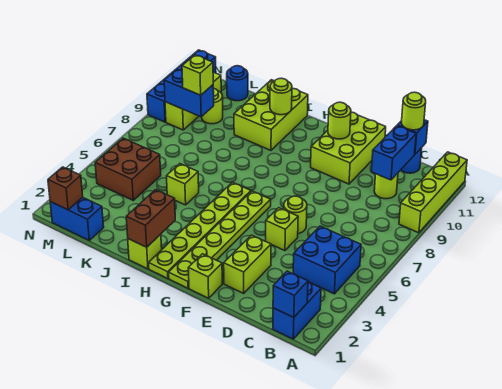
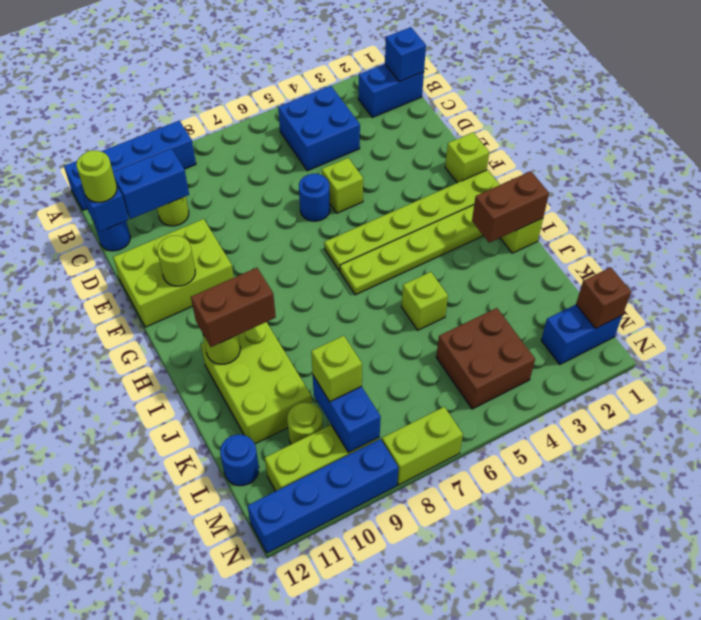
lime 1x4 brick [399,152,467,233] -> blue 1x4 brick [64,121,196,210]
lime 1x2 brick [224,235,271,293] -> lime 1x2 brick moved to [382,407,463,485]
lime 1x1 round brick [284,196,307,234] -> blue 1x1 round brick [299,174,330,221]
lime 2x3 brick [234,80,308,150] -> lime 2x3 brick turned to [201,322,312,444]
none -> brown 1x2 brick [191,268,276,347]
blue 1x2 brick [50,197,104,240] -> blue 1x2 brick turned to [541,305,622,365]

